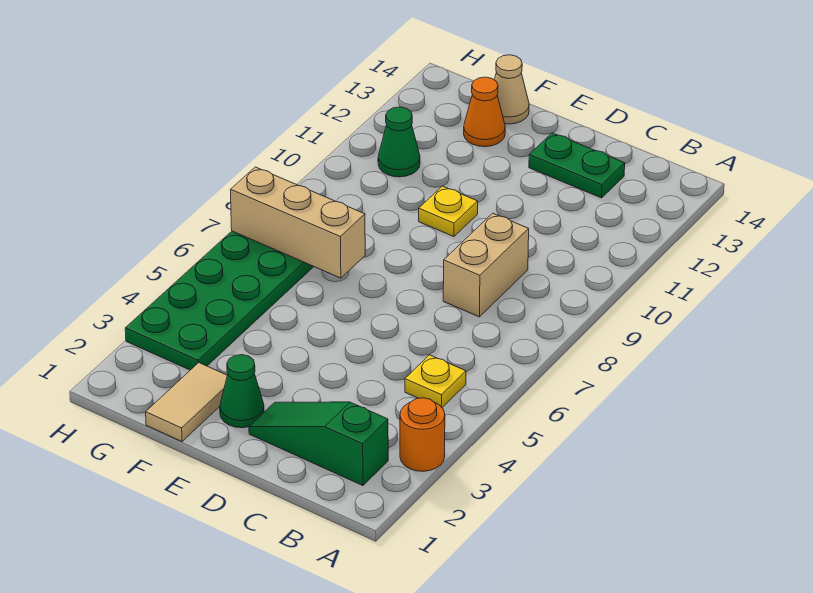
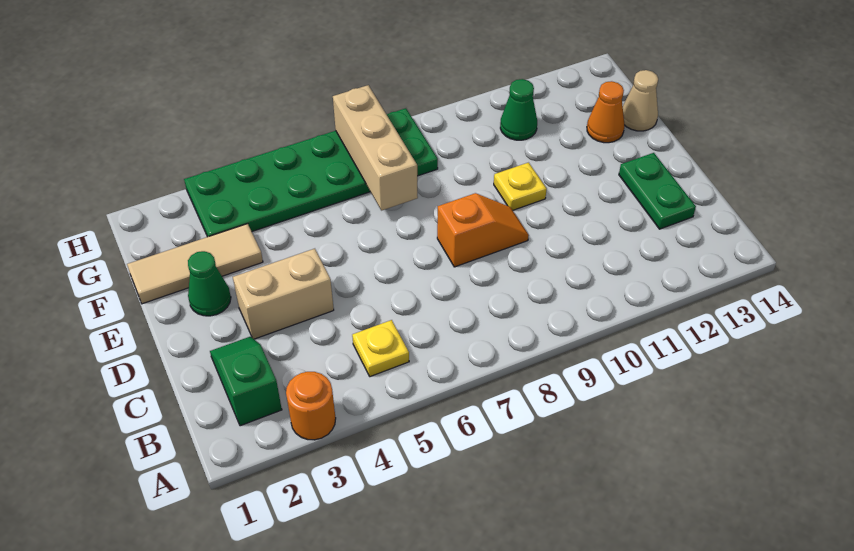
green 1x3 slope [249,402,388,486] -> green 1x2 slope [210,337,282,426]
tan 1x2 brick [443,213,529,317] -> tan 1x2 brick moved to [233,249,334,339]
none -> orange 1x2 slope [437,193,529,267]
tan 1x2 tile [146,363,227,441] -> tan 1x3 tile [127,224,263,304]

